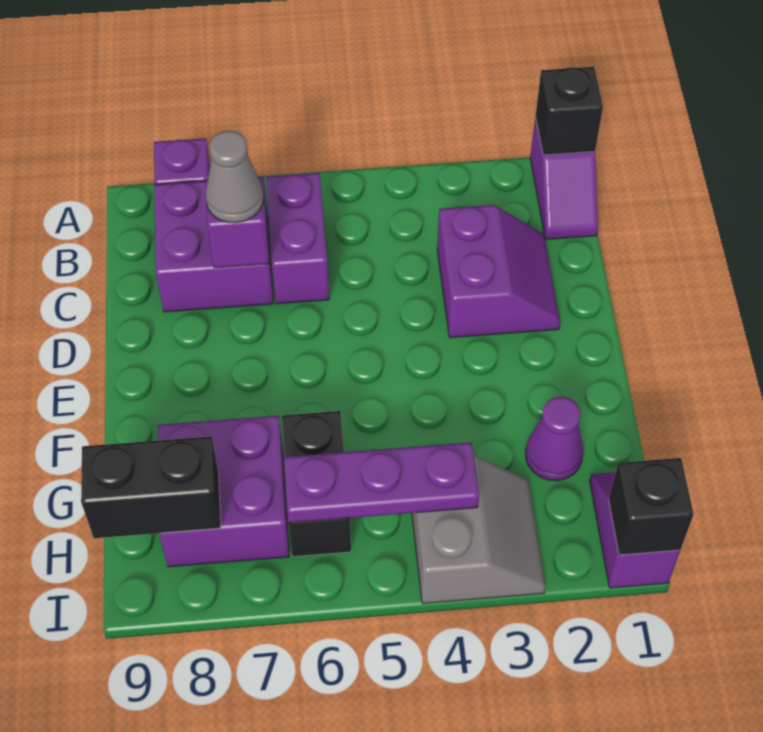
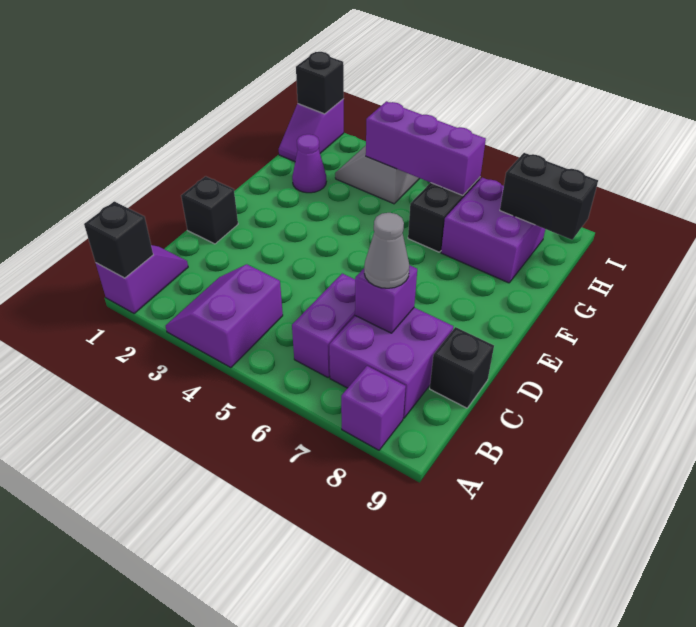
purple 2x2 slope [437,205,560,338] -> purple 2x2 slope moved to [166,264,283,368]
none -> black 1x1 brick [430,327,494,408]
none -> black 1x1 brick [181,176,238,244]
purple 1x3 plate [284,442,479,523] -> purple 1x3 brick [366,101,486,195]

